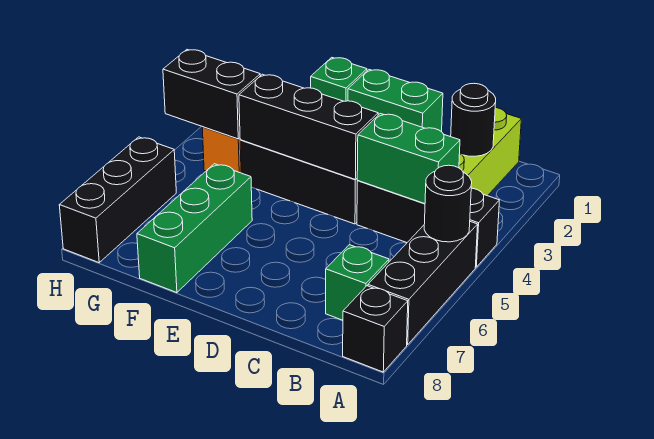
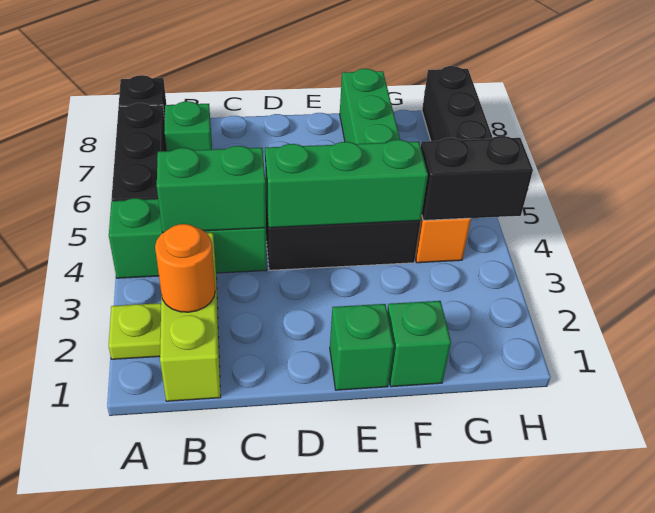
none -> lime 1x1 plate [109,303,161,359]
black 1x3 brick [357,181,499,267] -> green 1x3 brick [109,198,267,278]
black 1x1 round brick [424,165,472,242] -> none
black 1x1 round brick [451,83,496,156] -> orange 1x1 round brick [155,224,215,312]
green 1x2 brick [348,70,443,132] -> green 1x1 brick [330,304,394,390]
black 1x3 brick [239,74,378,180] -> green 1x3 brick [265,140,428,228]

